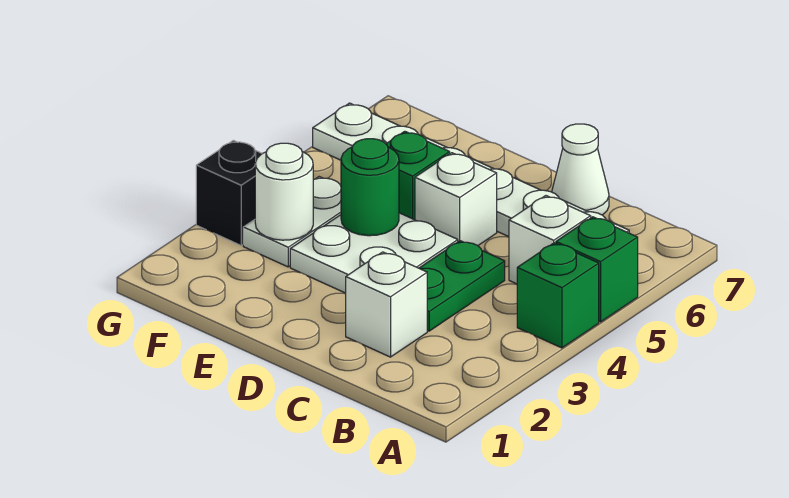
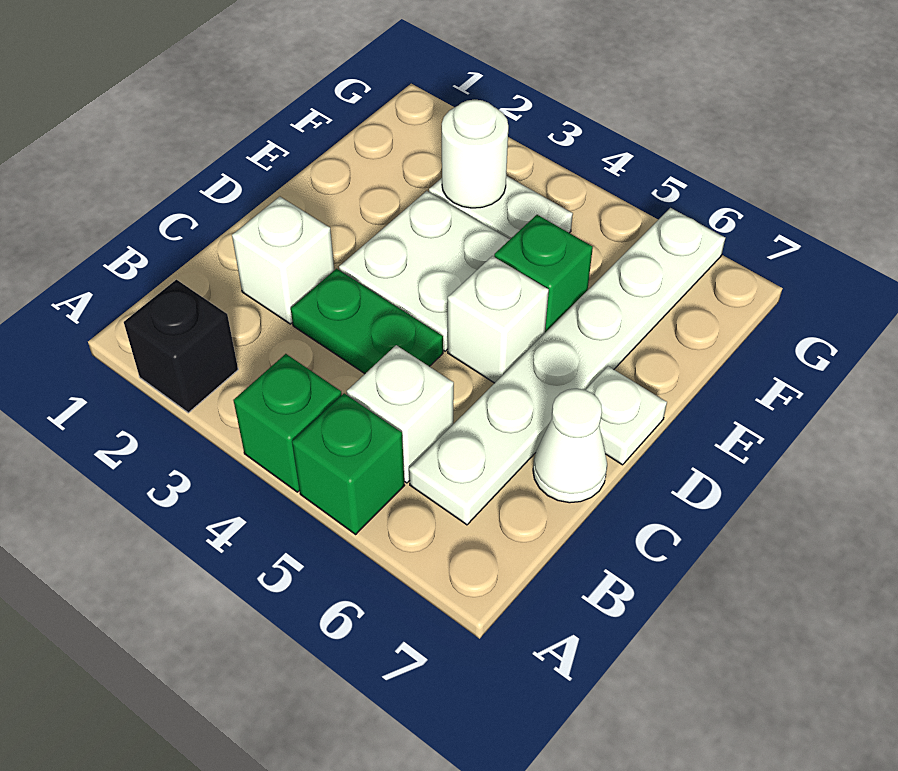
none -> white 1x1 plate [586,366,667,465]
green 1x1 round brick [341,139,399,236] -> none
black 1x1 brick [196,140,262,245] -> black 1x1 brick moved to [124,280,238,413]

